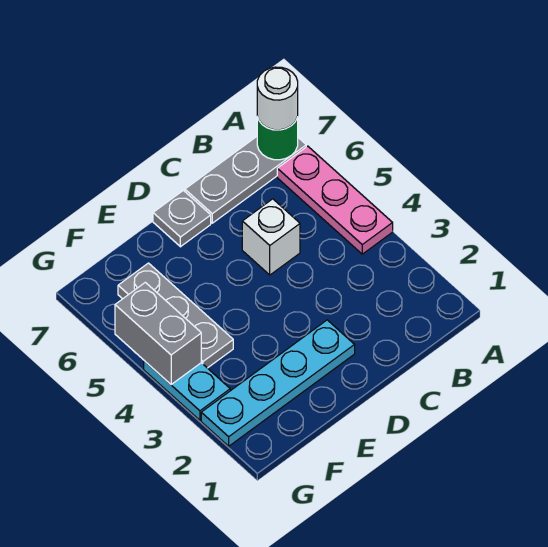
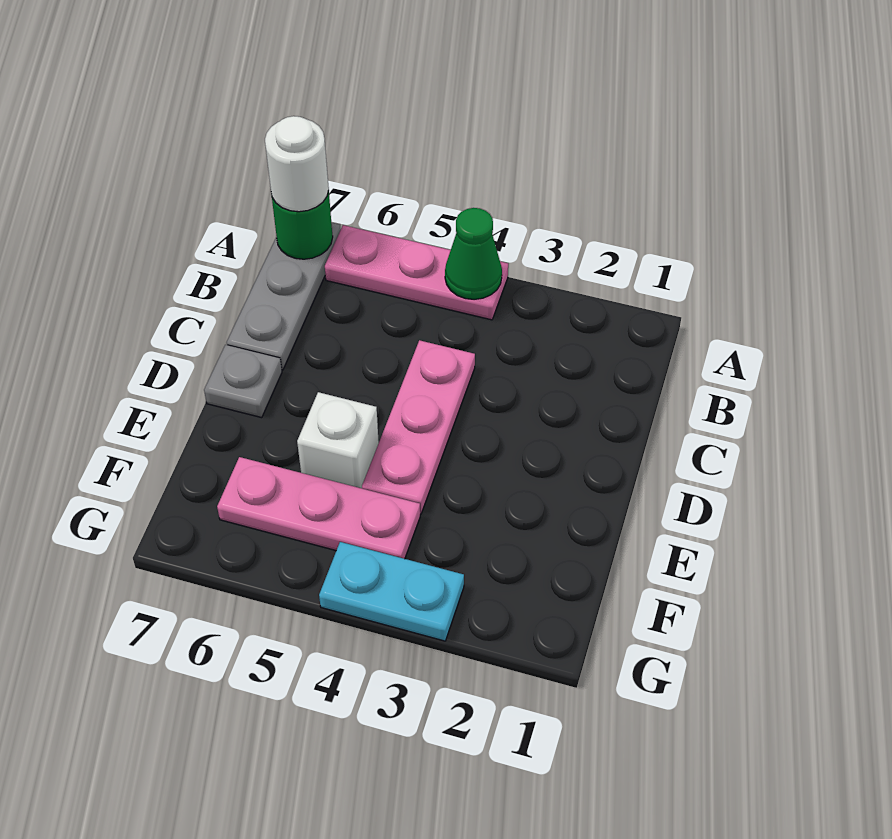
none -> green 1x1 cone [445,208,502,299]
none -> pink 1x3 plate [362,340,475,514]
white 1x1 brick [242,199,300,275] -> white 1x1 brick moved to [297,392,379,488]
cyan 1x4 plate [201,320,355,446] -> none
grey 1x3 plate [118,263,233,368] -> pink 1x3 plate [217,457,420,559]
grey 1x2 brick [115,282,201,384] -> none

